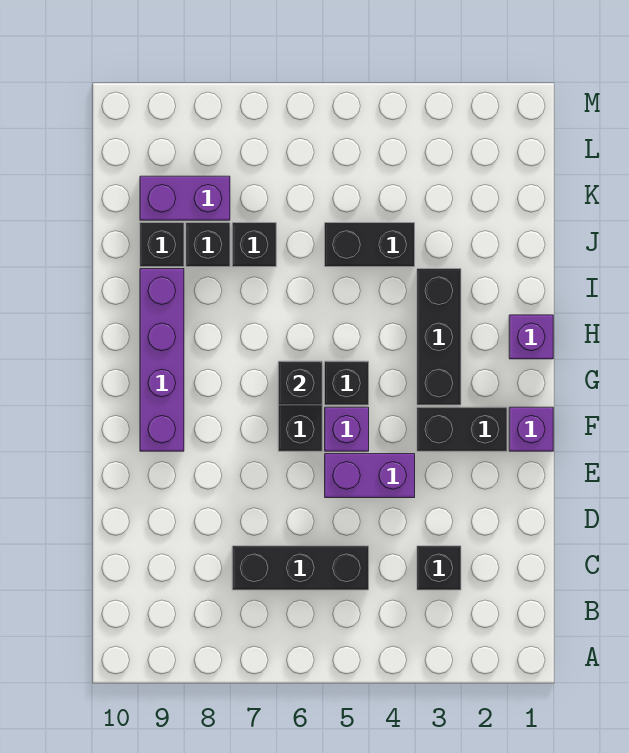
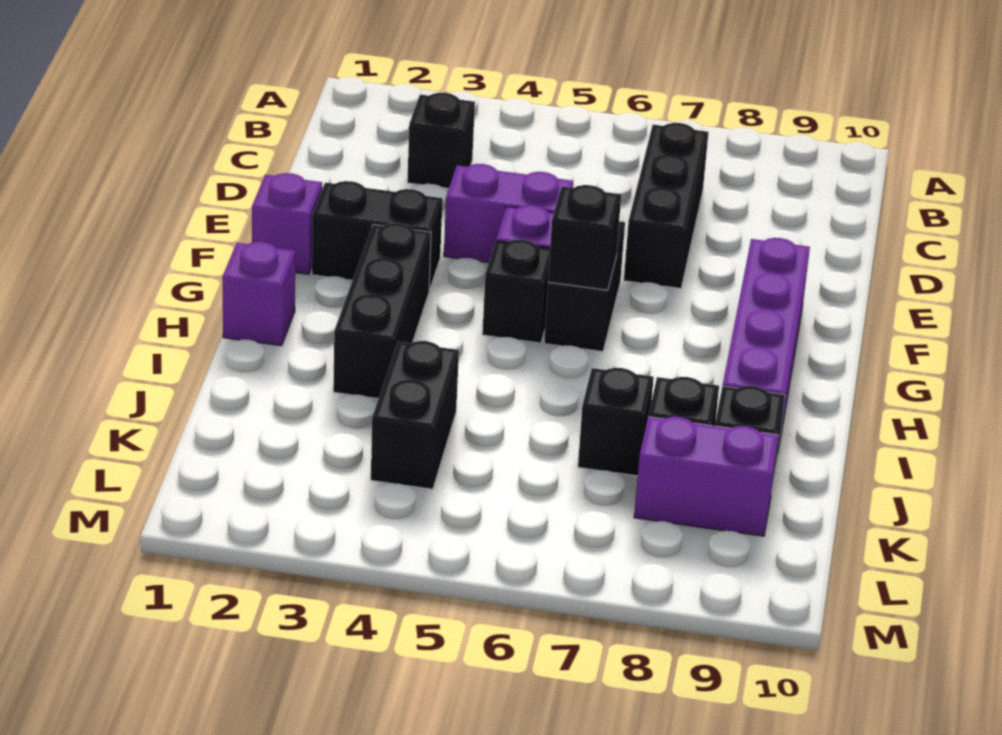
black 1x3 brick [232,546,369,590] -> black 1x3 brick turned to [624,123,708,288]
black 1x2 brick [325,223,415,267] -> black 1x2 brick turned to [371,341,459,489]

